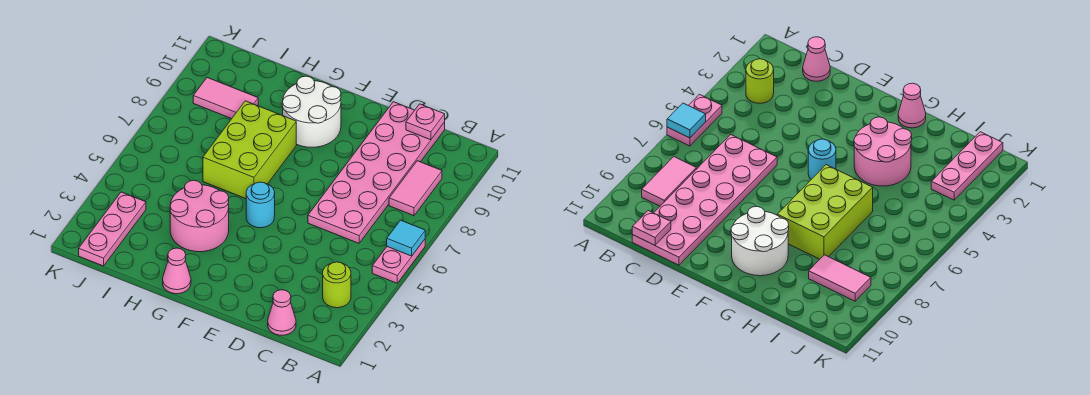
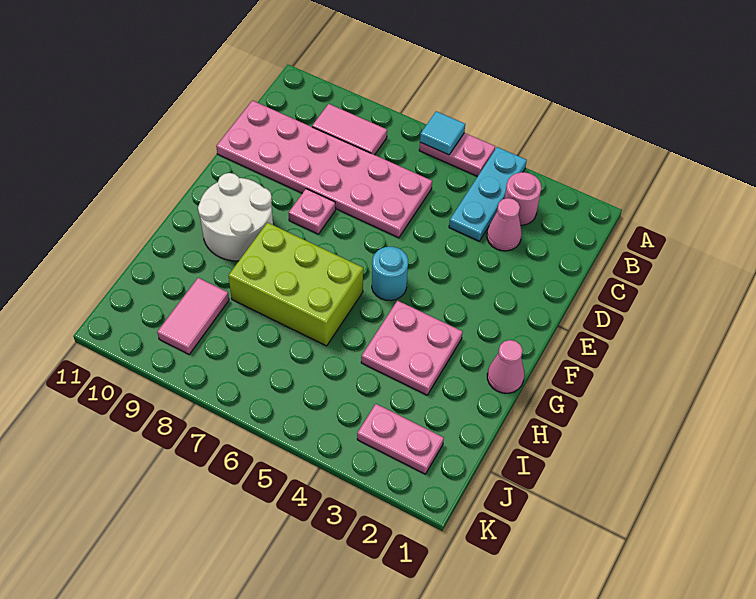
none -> cyan 1x3 plate [449,147,527,241]
lime 1x1 round brick [323,262,351,308] -> pink 1x1 round brick [504,172,541,225]
pink 1x1 cone [268,290,296,335] -> pink 1x1 cone moved to [487,198,522,251]
pink 1x1 plate [406,104,445,140] -> pink 1x1 plate moved to [289,189,336,234]
pink 2x2 round brick [170,180,229,252] -> pink 2x2 plate [361,301,463,395]
pink 1x3 plate [79,192,146,266] -> pink 1x2 plate [357,404,444,474]

